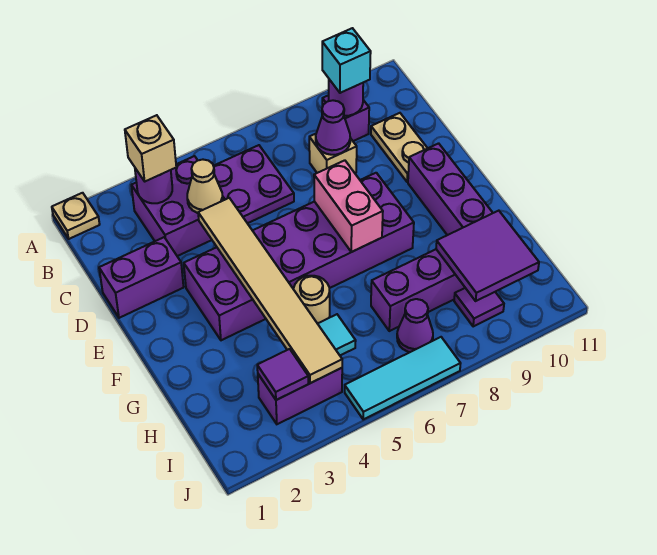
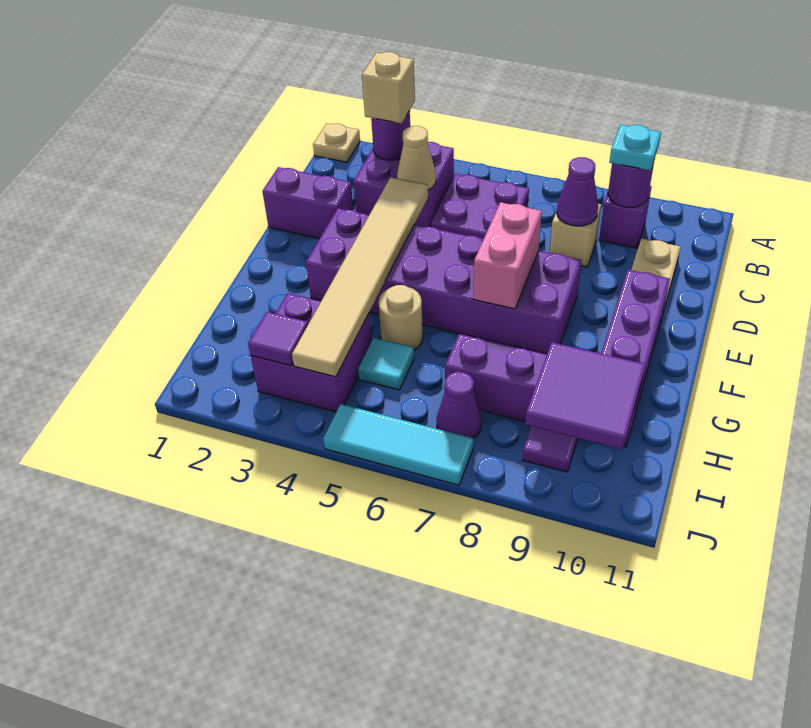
cyan 1x1 brick [322,28,371,93] -> cyan 1x1 plate [609,125,661,170]
purple 1x2 brick [258,368,342,424] -> purple 2x2 brick [251,293,372,412]

